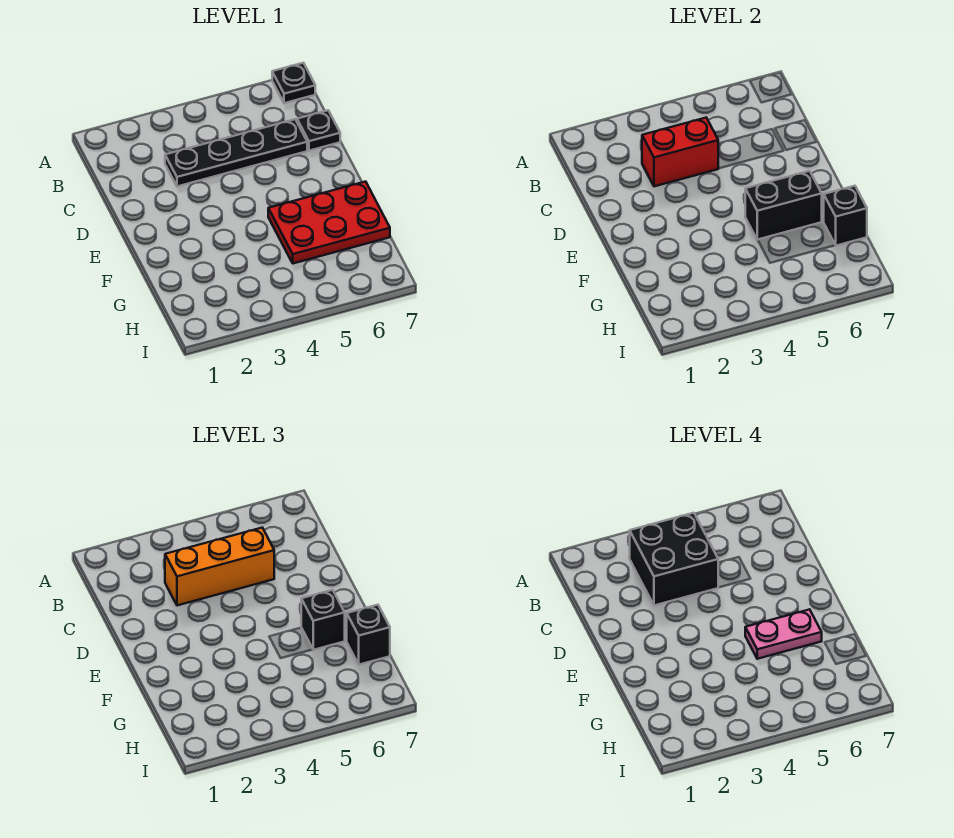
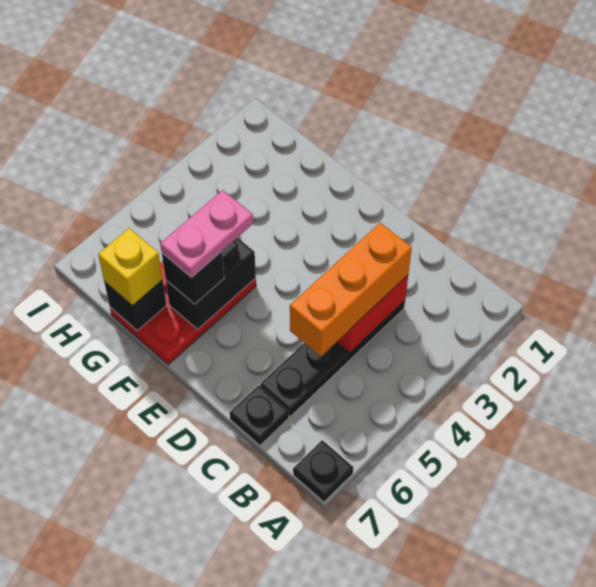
black 2x2 brick [630,513,719,605] -> none
black 1x1 brick [347,605,390,665] -> yellow 1x1 brick [98,228,163,306]

